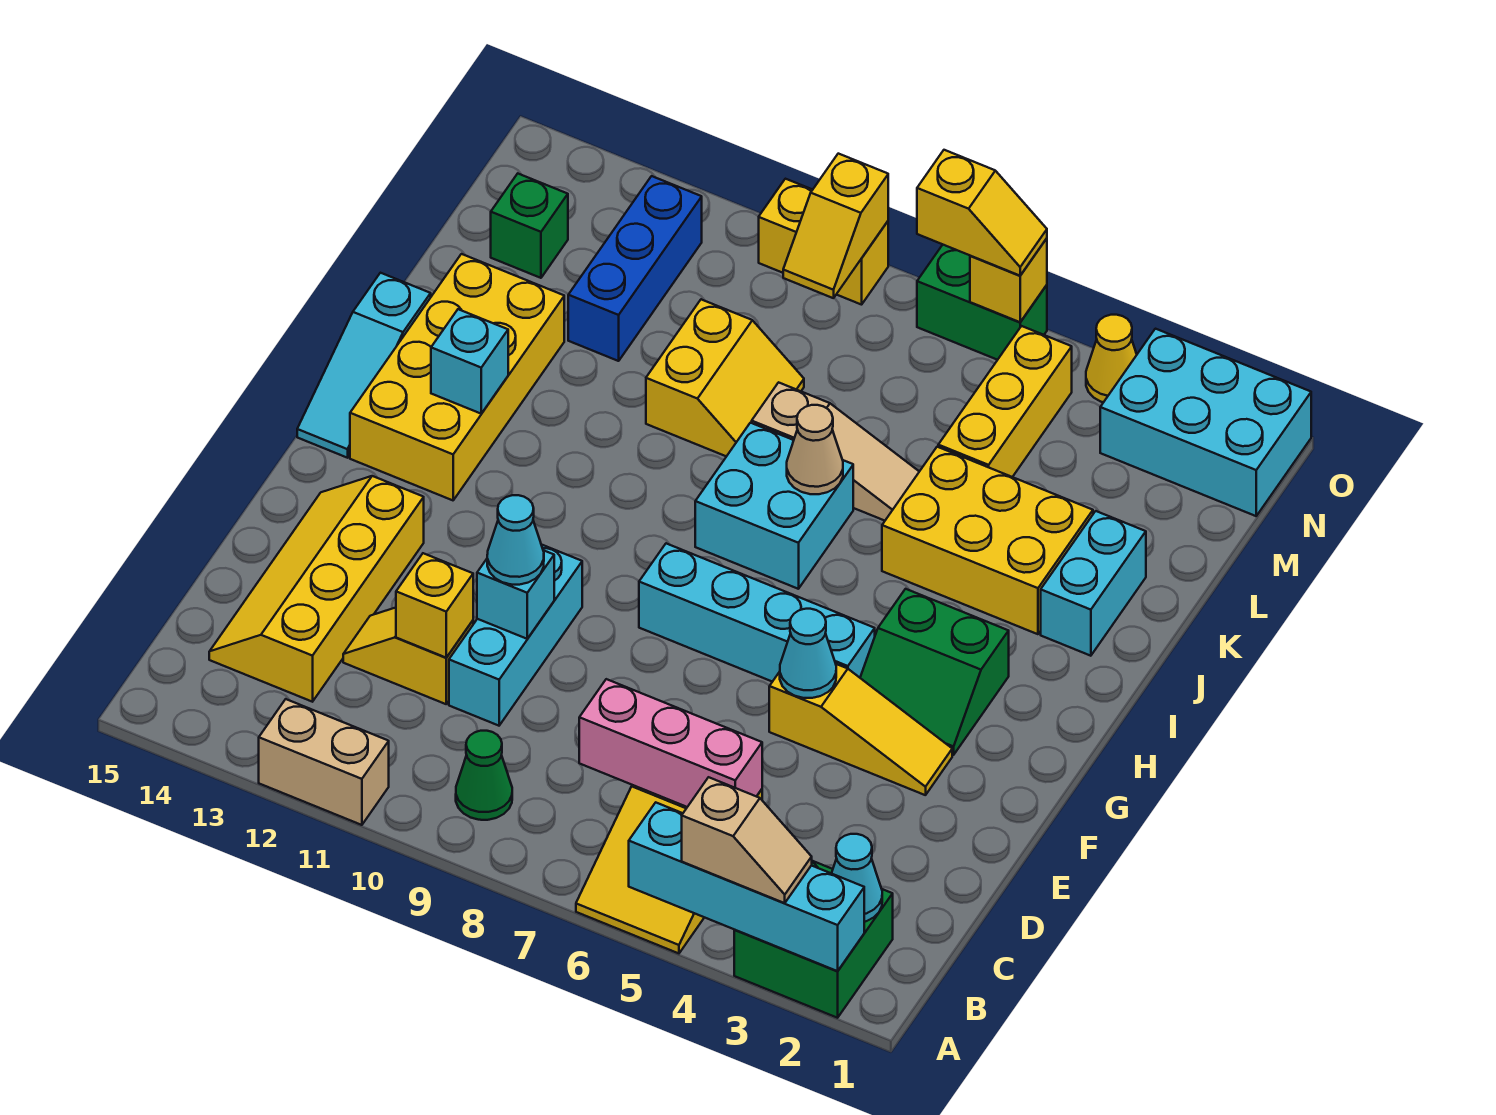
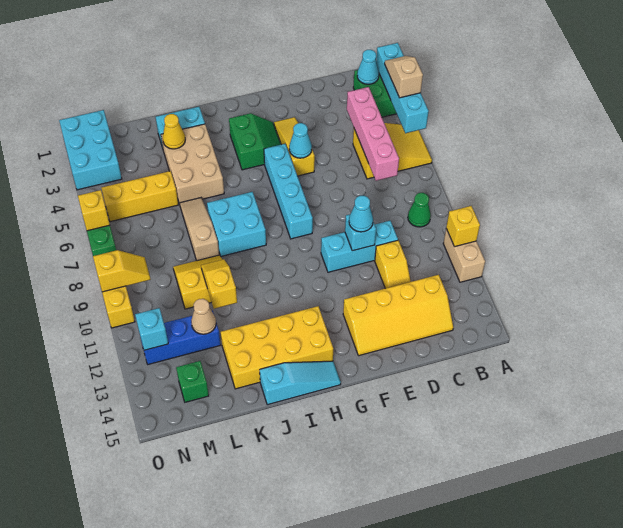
pink 1x3 brick [579,679,762,807] -> pink 1x4 brick [347,87,399,181]
yellow 1x1 brick [396,553,473,658] -> yellow 1x1 brick moved to [446,206,480,247]
cyan 1x1 brick [431,309,508,414] -> cyan 1x1 brick moved to [135,308,168,350]
yellow 2x3 brick [882,447,1093,634] -> tan 2x3 brick [161,124,224,204]
tan 1x1 cone [787,405,843,494] -> tan 1x1 cone moved to [191,299,216,334]
yellow 1x1 cone [1086,315,1137,402] -> yellow 1x1 cone moved to [163,114,185,149]
yellow 1x2 slope [917,150,1047,276] -> yellow 1x2 slope moved to [201,259,237,309]

